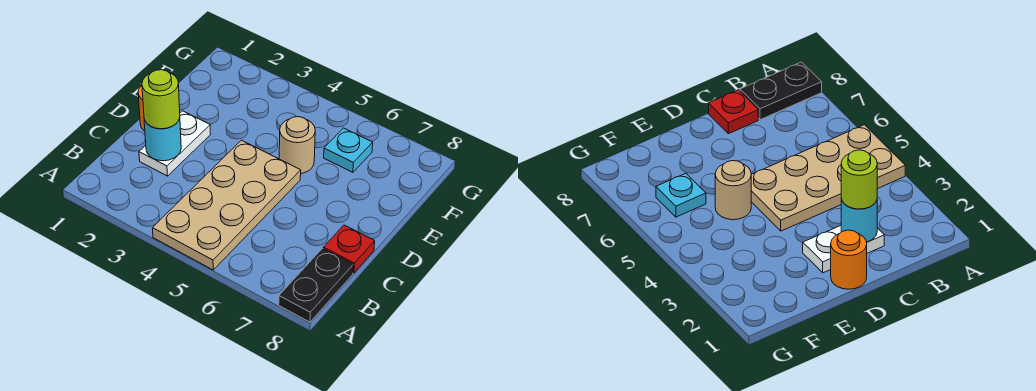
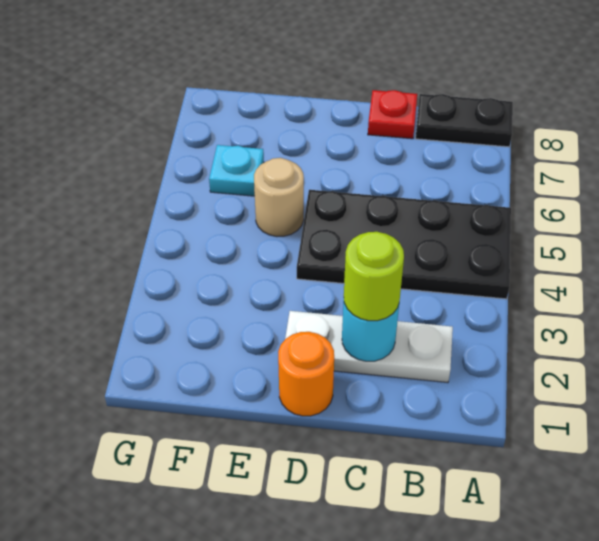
tan 2x4 plate [152,140,301,270] -> black 2x4 plate [297,190,511,299]
white 1x2 plate [139,111,211,176] -> white 1x3 plate [285,311,453,383]

